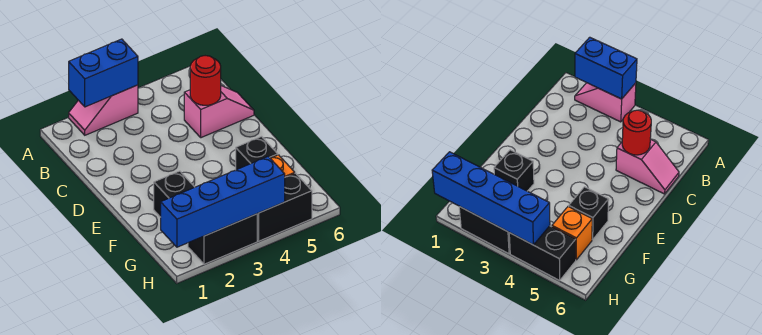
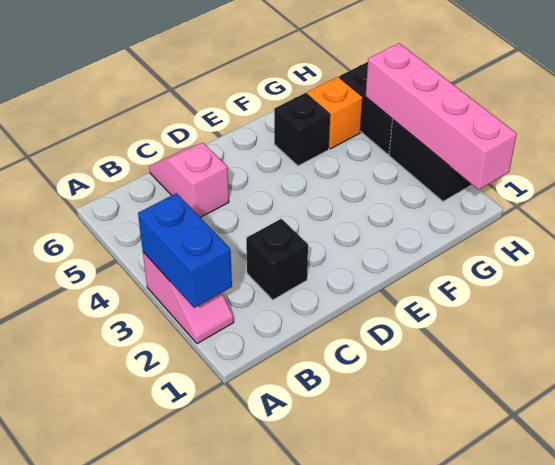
red 1x1 round brick [190,56,221,105] -> none
black 1x1 brick [154,171,195,217] -> black 1x1 brick moved to [246,219,308,300]
blue 1x4 brick [161,156,285,247] -> pink 1x4 brick [366,43,517,190]

